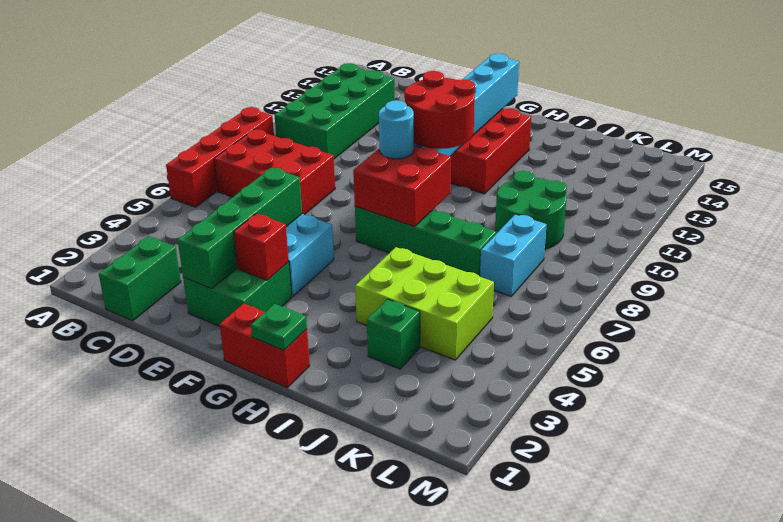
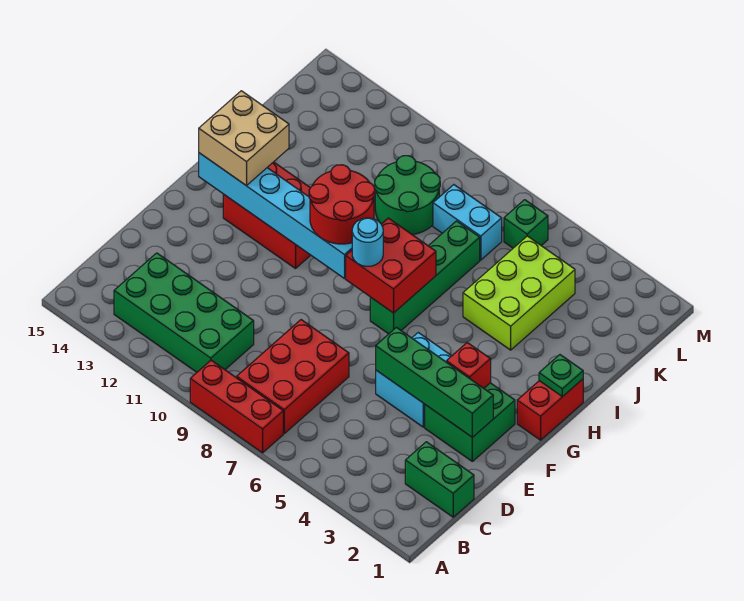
red 1x4 brick [166,107,274,207] -> red 1x3 brick [190,360,283,453]
none -> tan 2x2 brick [199,91,289,186]
green 1x1 brick [367,299,420,369] -> green 1x1 brick moved to [504,200,548,248]

